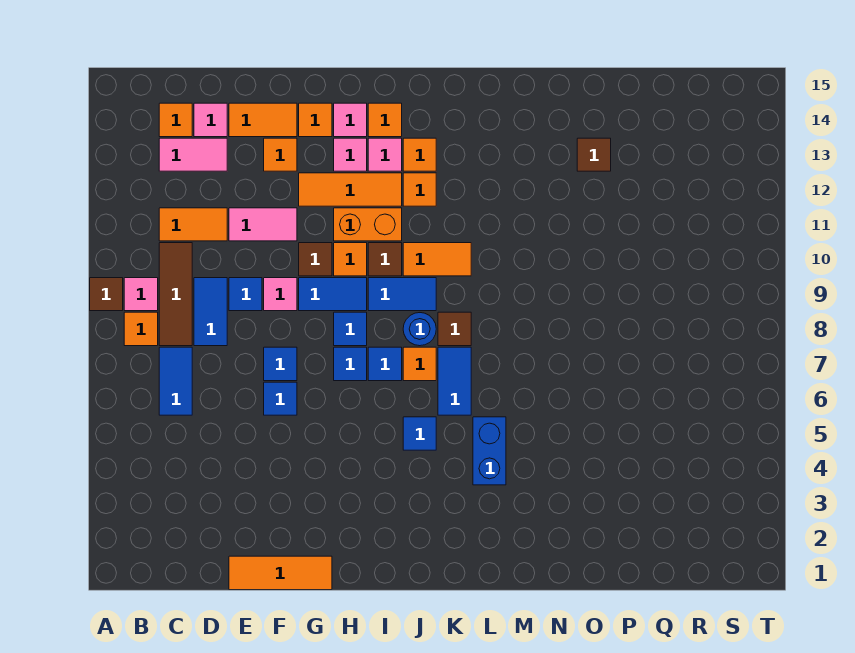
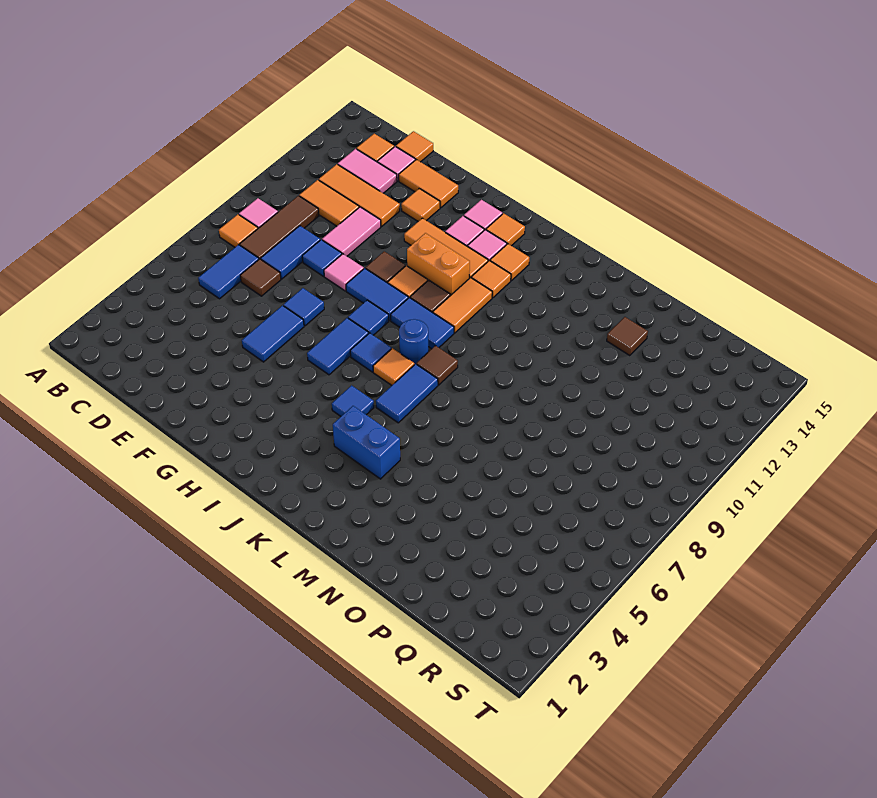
brown 1x1 tile [90,278,123,311] -> brown 1x1 tile moved to [240,259,281,296]
orange 1x3 tile [229,556,332,590] -> orange 1x3 tile moved to [319,164,400,226]
pink 1x2 tile [229,208,297,241] -> pink 1x2 tile turned to [322,207,381,256]
blue 1x1 tile [264,382,297,415] -> blue 1x2 tile [242,306,304,362]
orange 1x1 tile [299,103,332,137] -> orange 1x1 tile moved to [396,131,433,162]
blue 1x1 tile [334,347,367,381] -> blue 1x2 tile [307,318,369,375]
orange 1x2 tile [403,243,471,276] -> orange 1x2 tile turned to [433,277,492,333]
blue 1x2 brick [473,417,506,485] -> blue 1x2 brick turned to [333,406,400,479]

